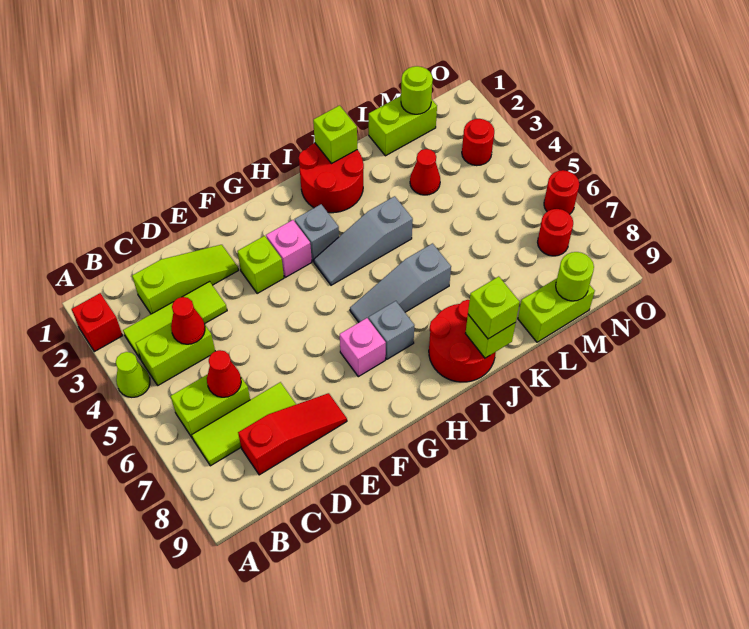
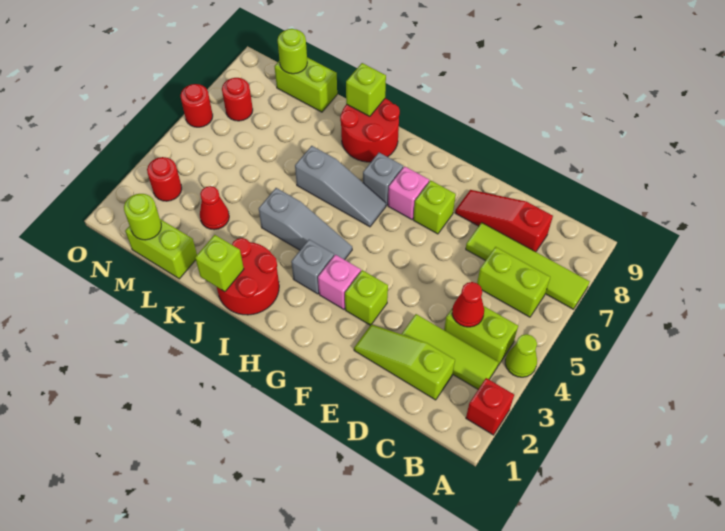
lime 1x3 tile [192,382,296,466] -> lime 1x4 tile [466,223,590,309]
red 1x1 cone [207,350,241,397] -> none
lime 1x1 brick [468,276,520,339] -> lime 1x1 brick moved to [413,180,456,234]

